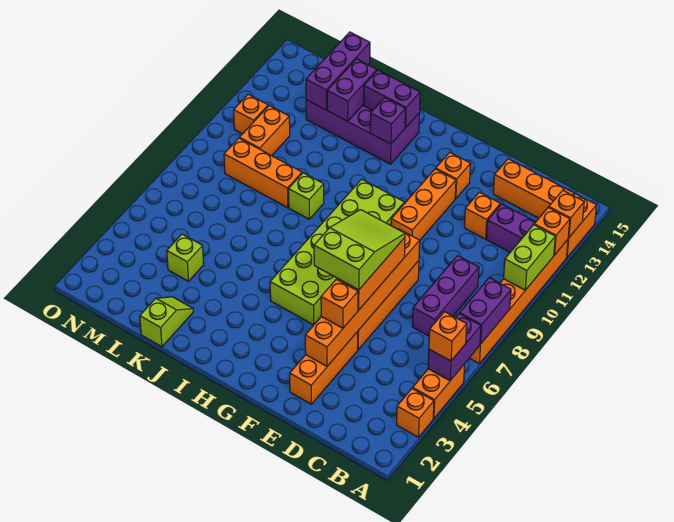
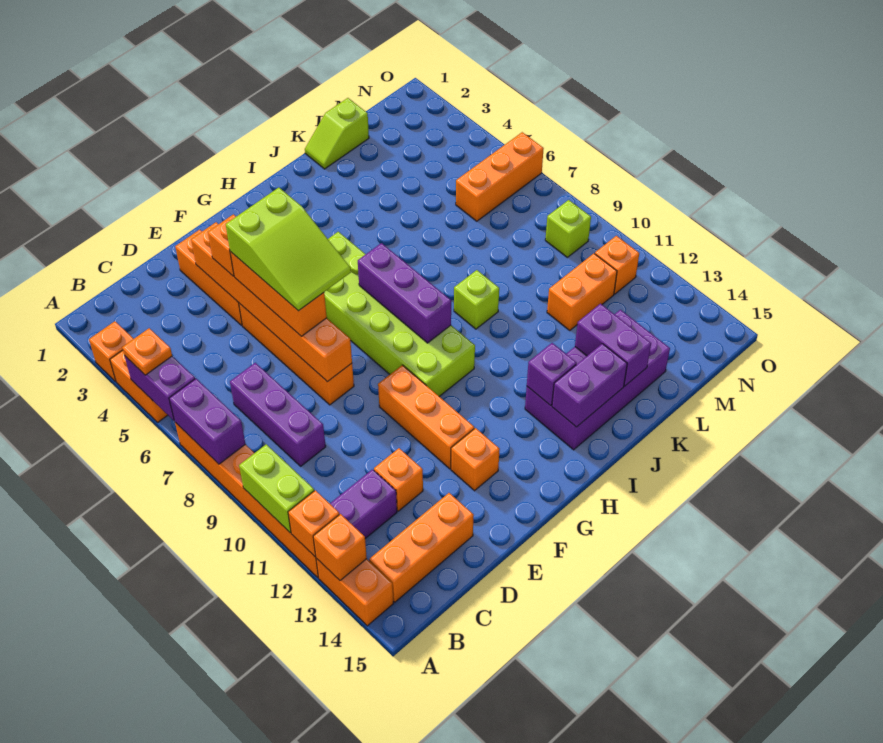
orange 1x1 brick [429,312,467,361] -> orange 1x1 plate [122,328,172,375]
lime 1x2 slope [140,297,193,347] -> lime 1x2 slope turned to [305,98,369,169]
orange 1x3 brick [224,138,302,208] -> orange 1x3 brick moved to [456,132,544,221]
lime 1x1 brick [167,234,204,281] -> lime 1x1 brick moved to [545,200,591,257]
purple 1x3 brick [306,32,370,110] -> purple 1x3 brick moved to [358,243,451,343]
orange 1x2 brick [239,106,290,156] -> orange 1x2 brick turned to [547,254,617,330]

